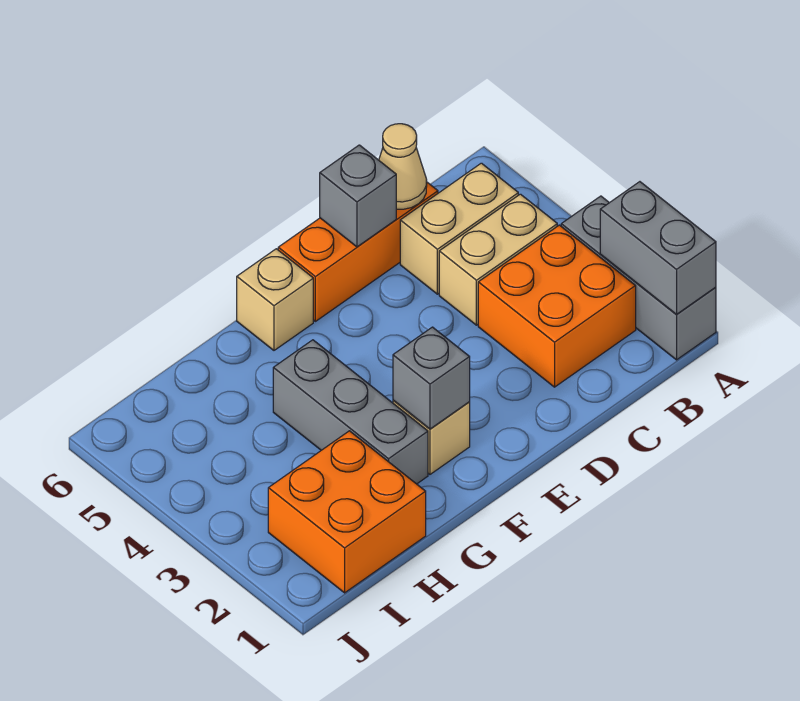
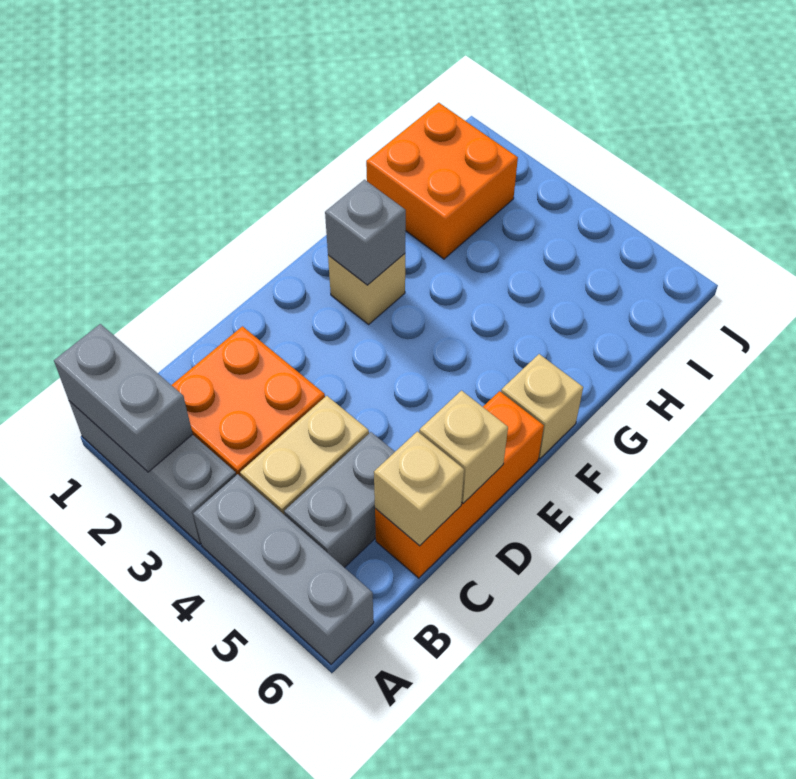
tan 1x2 brick [400,163,518,294] -> grey 1x2 brick [284,432,395,568]
tan 1x1 cone [379,124,427,209] -> tan 1x1 brick [374,431,464,546]
grey 1x1 brick [320,145,396,247] -> tan 1x1 brick [419,391,508,503]
grey 1x3 brick [273,340,428,484] -> grey 1x3 brick moved to [193,474,374,664]

